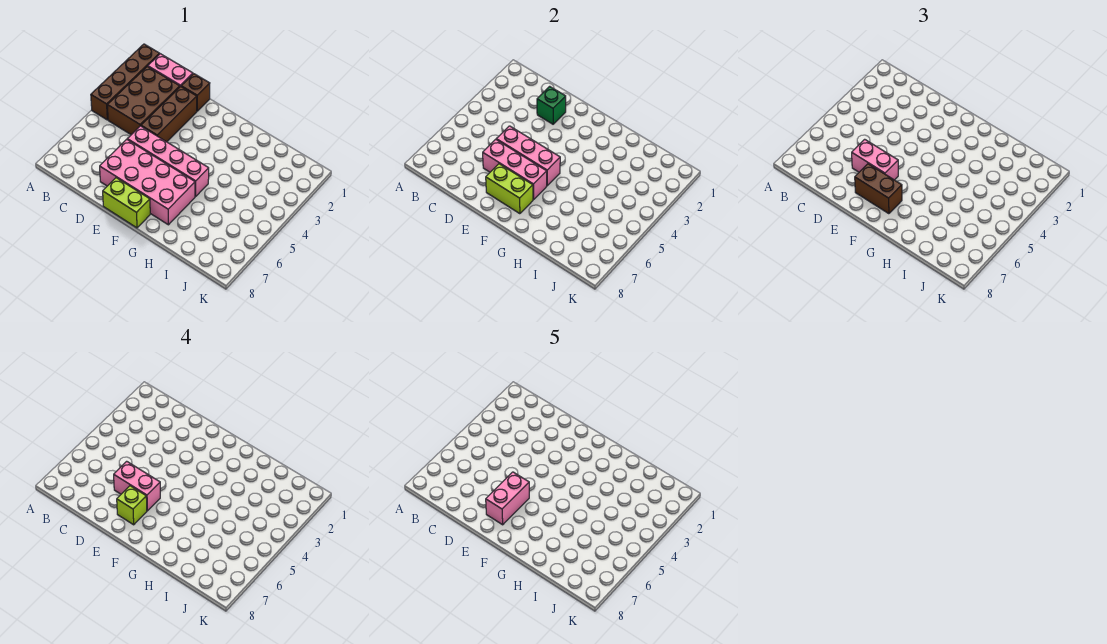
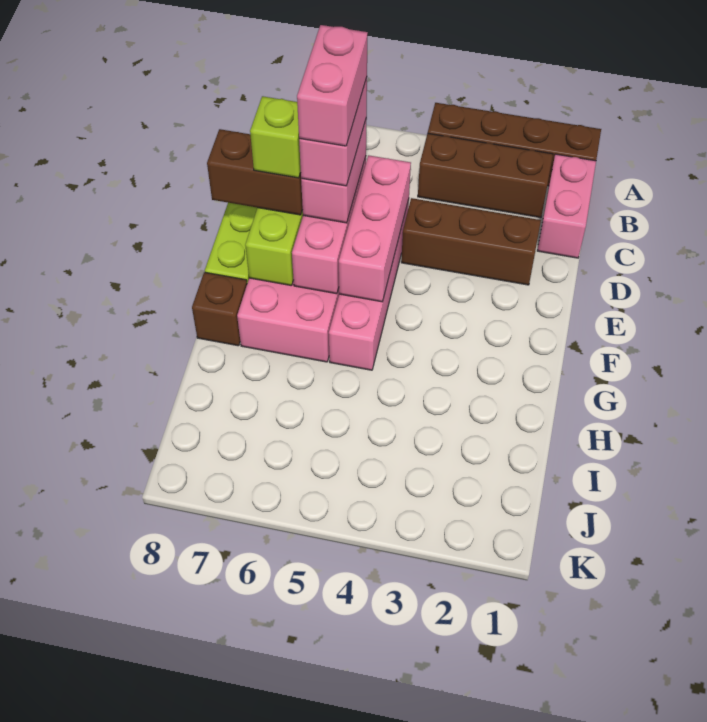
brown 2x3 brick [107,66,180,135] -> brown 1x3 brick [418,133,553,218]
brown 1x1 brick [181,74,210,111] -> brown 1x1 brick moved to [192,272,247,346]
green 1x1 brick [537,86,566,124] -> none
pink 1x2 brick [486,472,529,525] -> pink 1x2 brick turned to [297,25,368,146]
brown 1x2 brick [855,164,902,214] -> brown 1x2 brick turned to [207,129,303,215]

